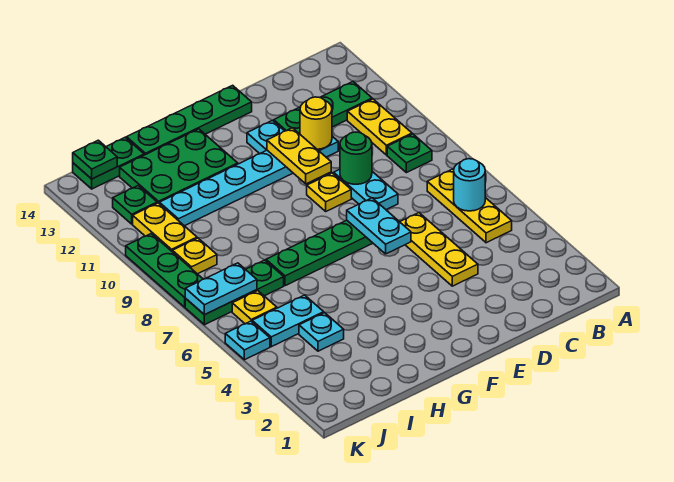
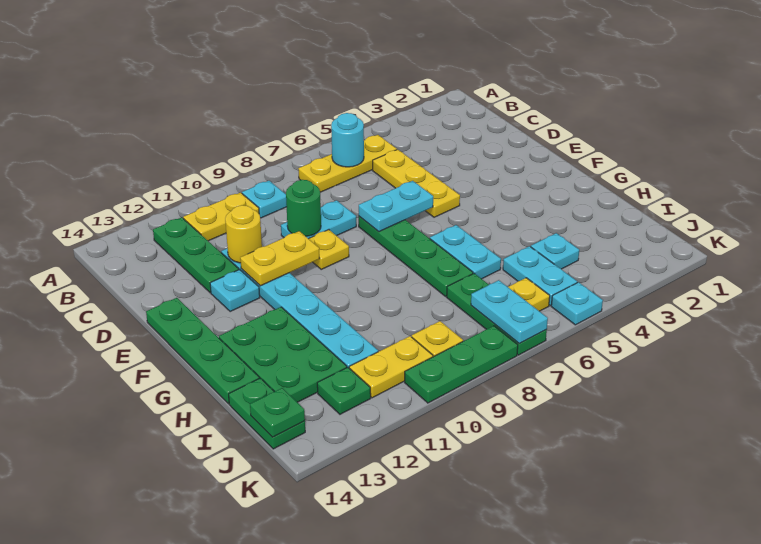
green 1x1 plate [387,134,432,173] -> cyan 1x1 plate [242,181,287,218]
yellow 1x3 plate [400,213,478,286] -> yellow 1x3 plate turned to [373,149,460,217]
none -> cyan 1x2 plate [430,225,501,279]

